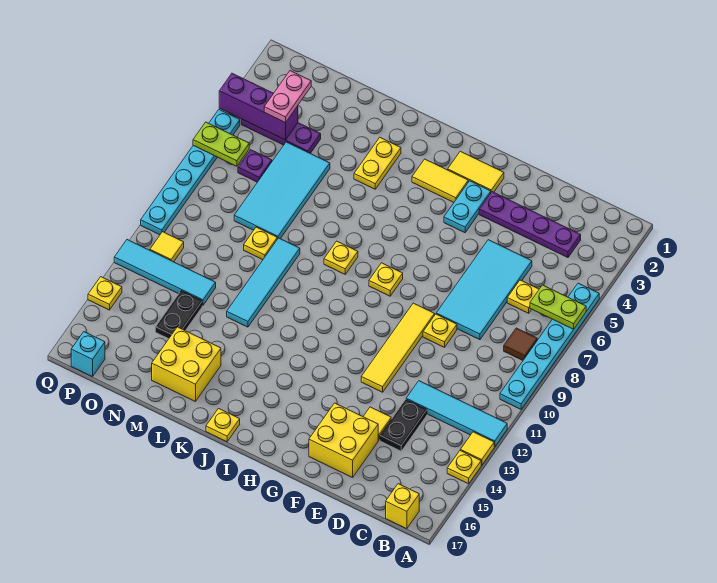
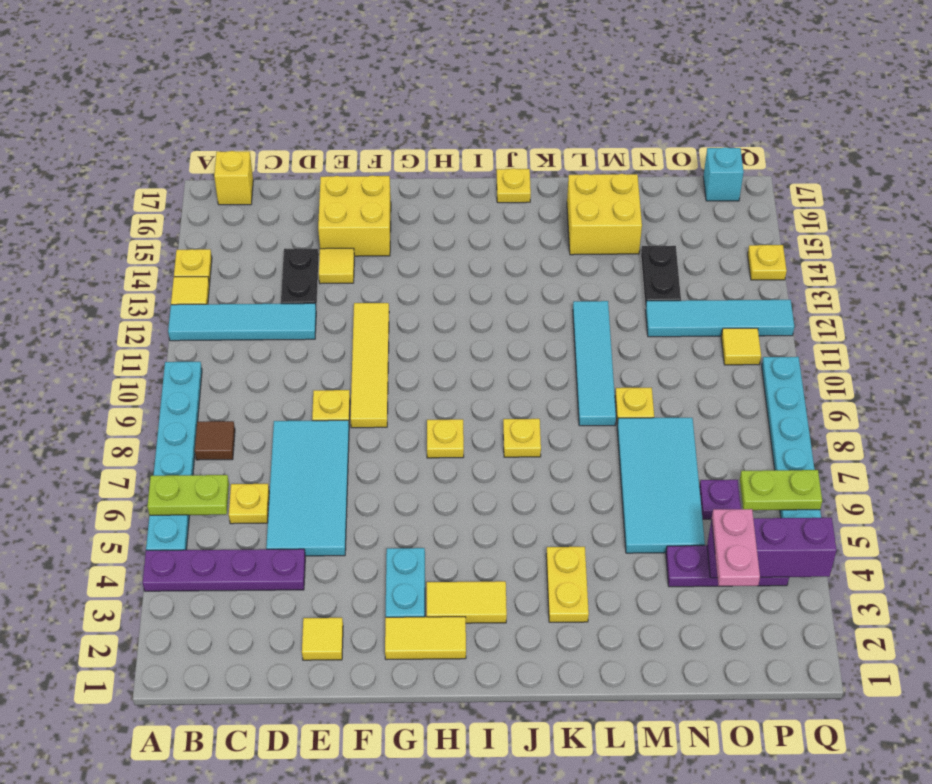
purple 1x4 plate [479,192,581,258] -> purple 1x4 plate moved to [143,549,305,591]
none -> yellow 1x1 tile [302,618,343,660]

